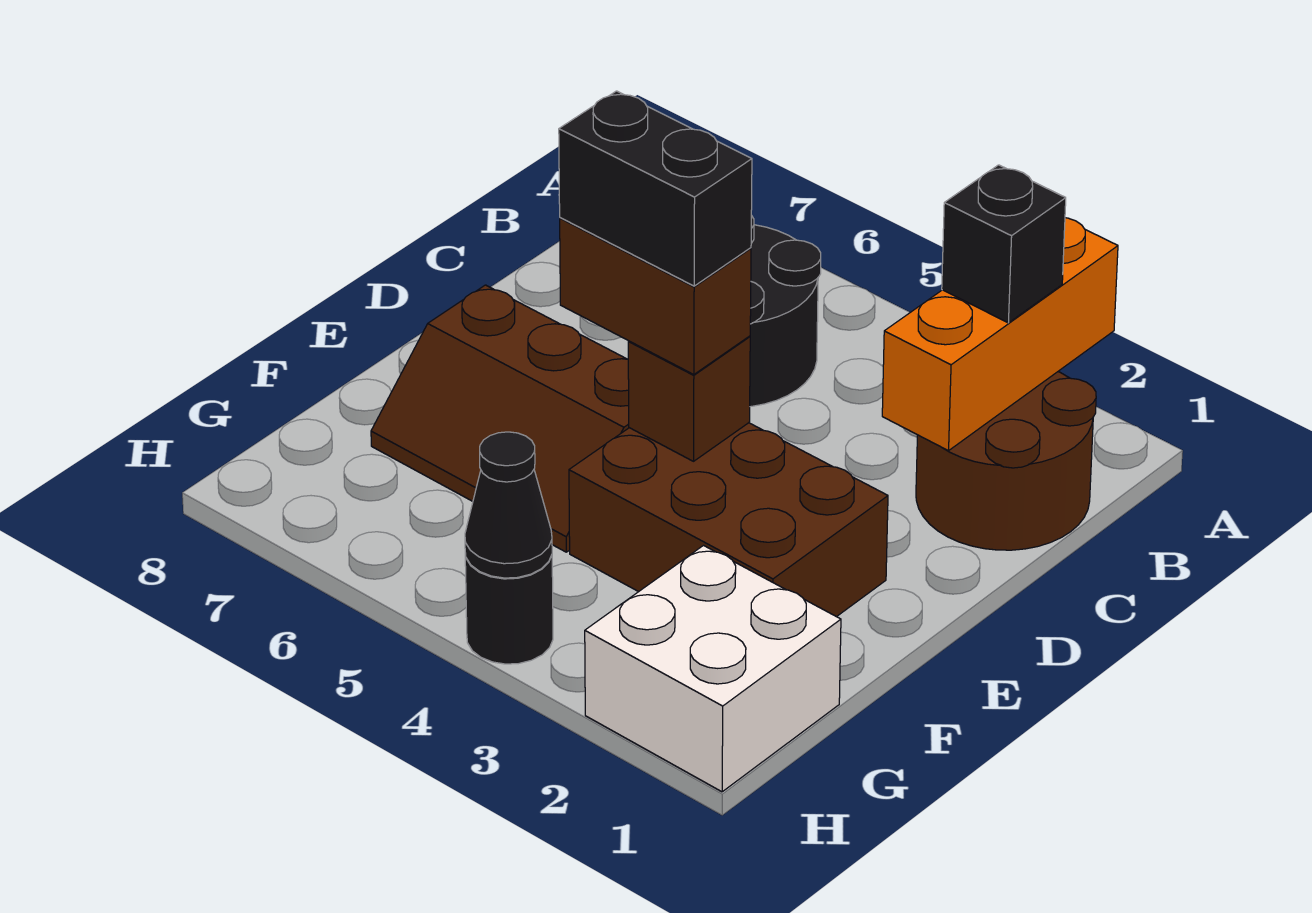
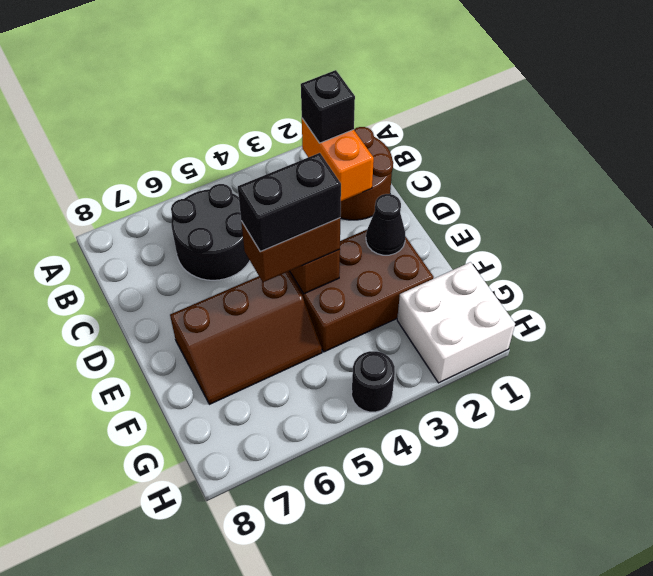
orange 1x3 brick [882,218,1118,451] -> orange 1x2 brick [302,119,374,201]
black 1x1 cone [465,432,552,578] -> black 1x1 cone moved to [366,194,406,255]

